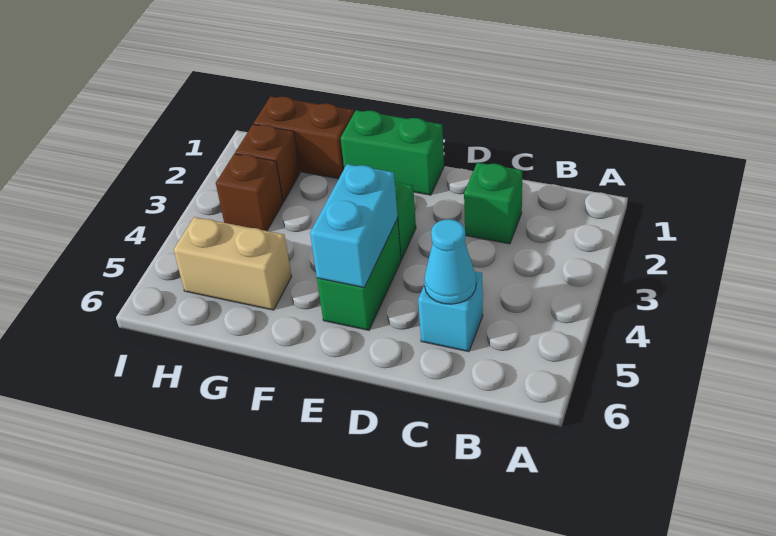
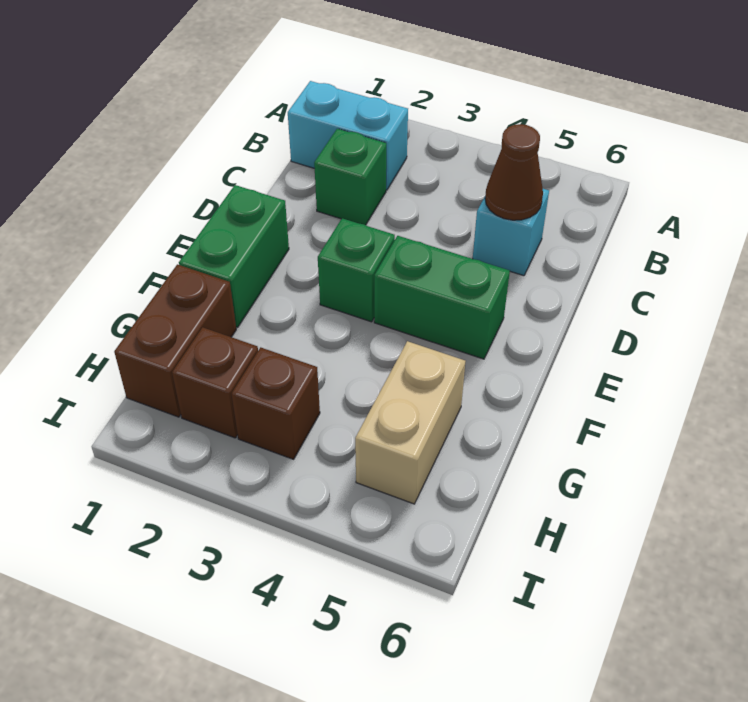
cyan 1x1 cone [424,219,476,304] -> brown 1x1 cone [485,124,543,220]
cyan 1x2 brick [310,164,398,287] -> cyan 1x2 brick moved to [288,81,408,190]

